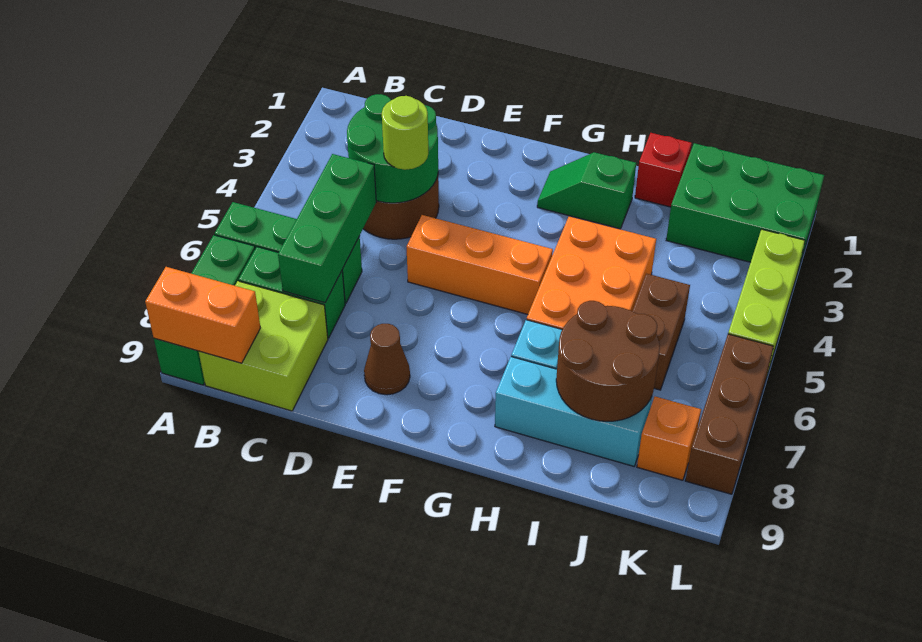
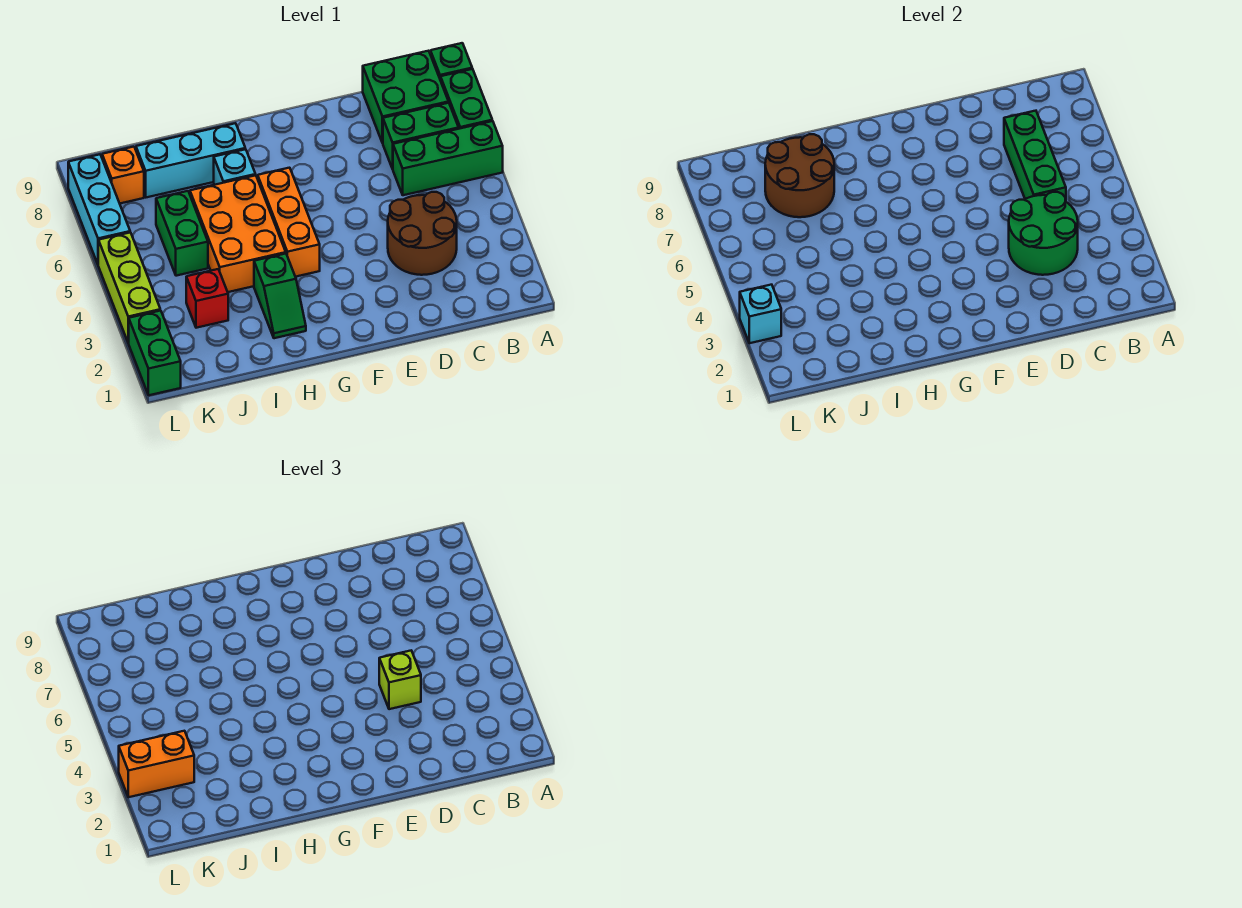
orange 1x2 brick [145,267,260,363] -> orange 1x2 brick moved to [119,731,194,797]
lime 2x2 brick [199,281,328,411] -> green 2x2 brick [363,51,449,143]
lime 1x1 round brick [382,96,428,170] -> lime 1x1 brick [379,651,421,709]
orange 1x3 brick [407,215,553,314] -> orange 1x3 brick turned to [258,168,320,277]
brown 1x1 cone [364,324,410,395] -> none
green 1x2 slope [537,152,636,229] -> green 1x2 slope turned to [254,254,306,338]
red 1x1 brick [635,133,692,207] -> red 1x1 brick moved to [186,269,228,328]
green 2x3 brick [666,143,824,269] -> green 1x2 brick [129,311,181,395]
brown 1x2 brick [633,274,690,390] -> green 1x2 brick [156,191,208,276]
none -> cyan 1x1 brick [740,285,781,343]
brown 1x3 brick [685,334,774,494] -> cyan 1x3 brick [68,154,130,264]

